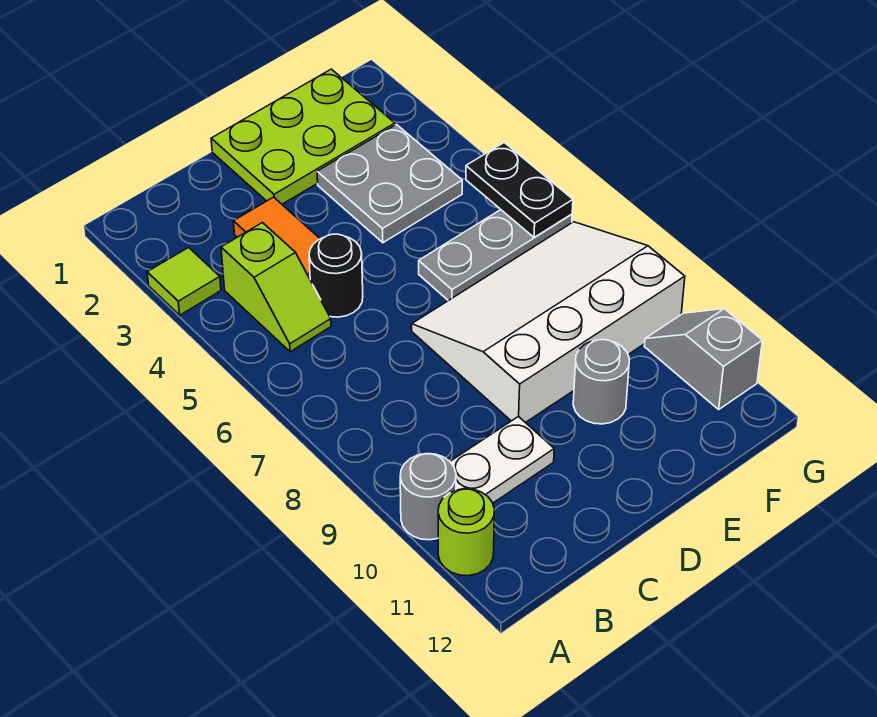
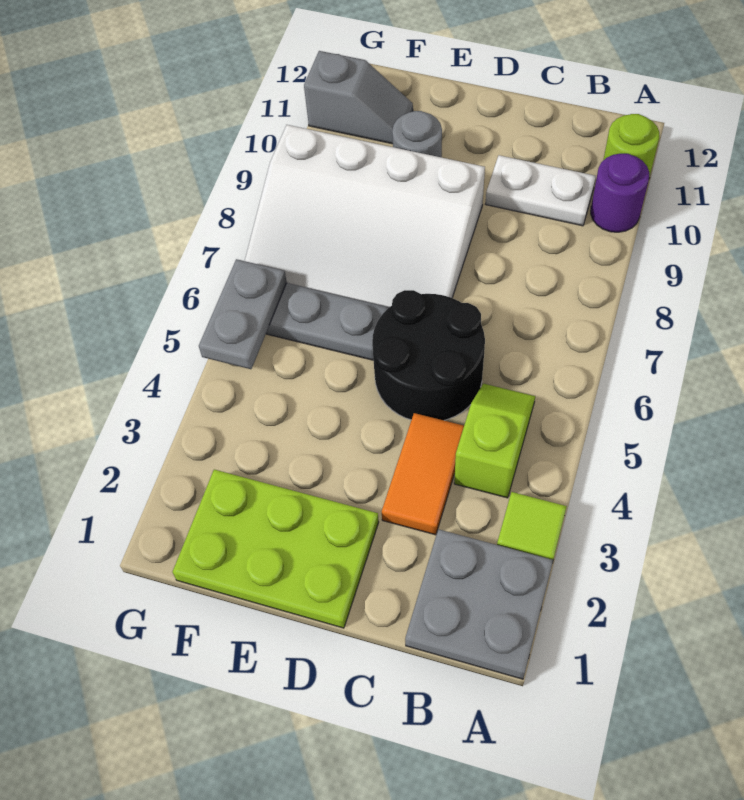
grey 1x1 round brick [400,454,456,540] -> purple 1x1 round brick [591,154,649,232]
black 1x1 round brick [309,234,363,317] -> black 2x2 round brick [372,290,485,420]
grey 2x2 plate [317,125,462,243] -> grey 2x2 plate moved to [405,529,553,679]
black 1x2 plate [466,143,573,237] -> grey 1x2 plate [199,259,287,369]
grey 1x2 slope [644,309,762,409] -> grey 1x2 slope turned to [304,51,413,144]

